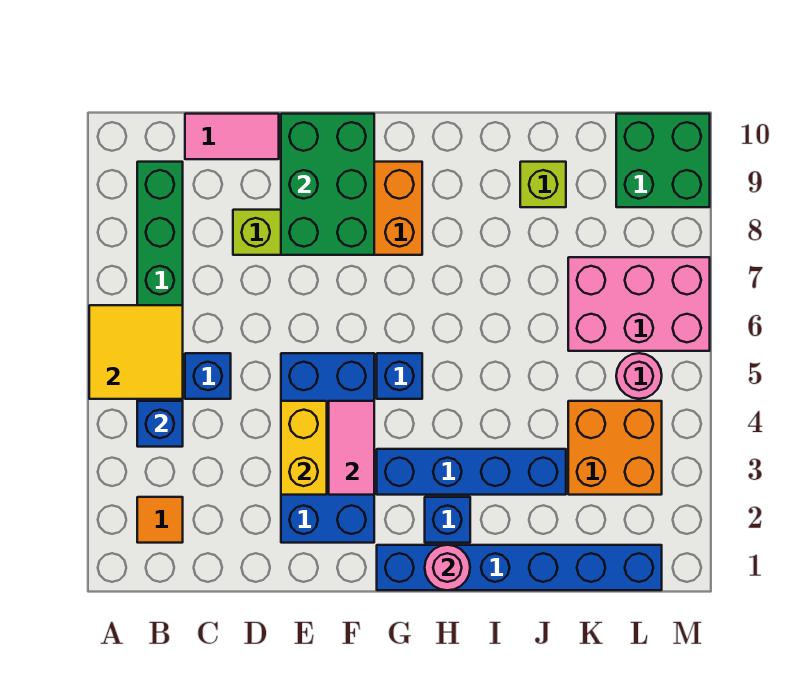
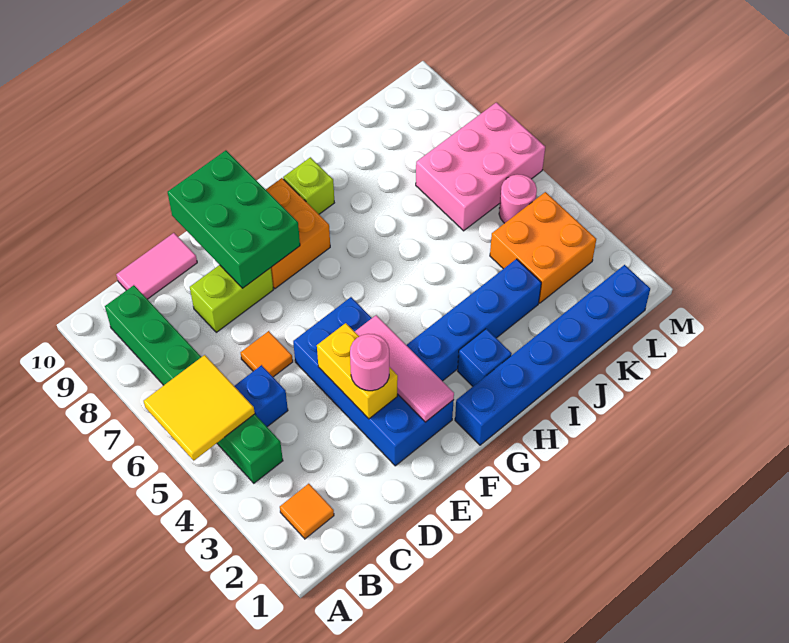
blue 1x1 brick [137,401,183,447] -> none
none -> orange 1x1 tile [241,331,293,377]
pink 1x2 tile [329,401,374,495] -> pink 1x3 tile [355,315,454,422]
blue 1x1 brick [377,353,422,399] -> none
pink 1x1 round brick [425,545,470,590] -> pink 1x1 round brick moved to [350,334,389,391]
lime 1x1 brick [520,162,566,207] -> lime 1x1 brick moved to [283,157,334,214]
green 2x2 brick [616,114,710,207] -> none

